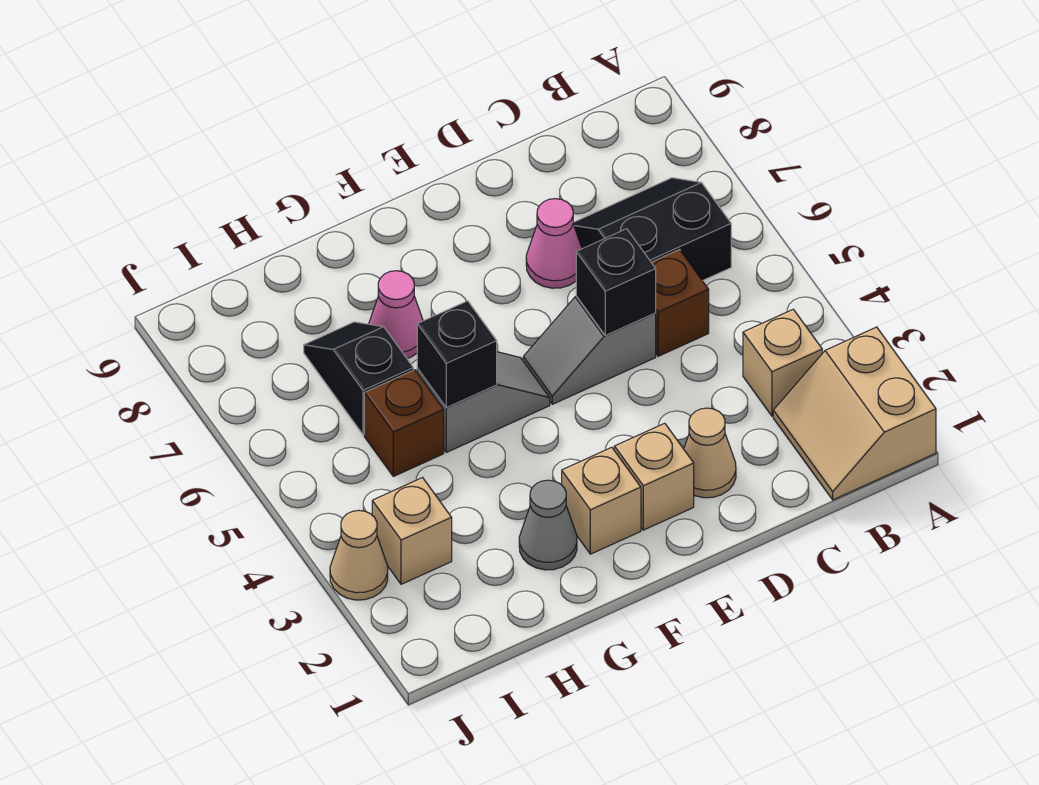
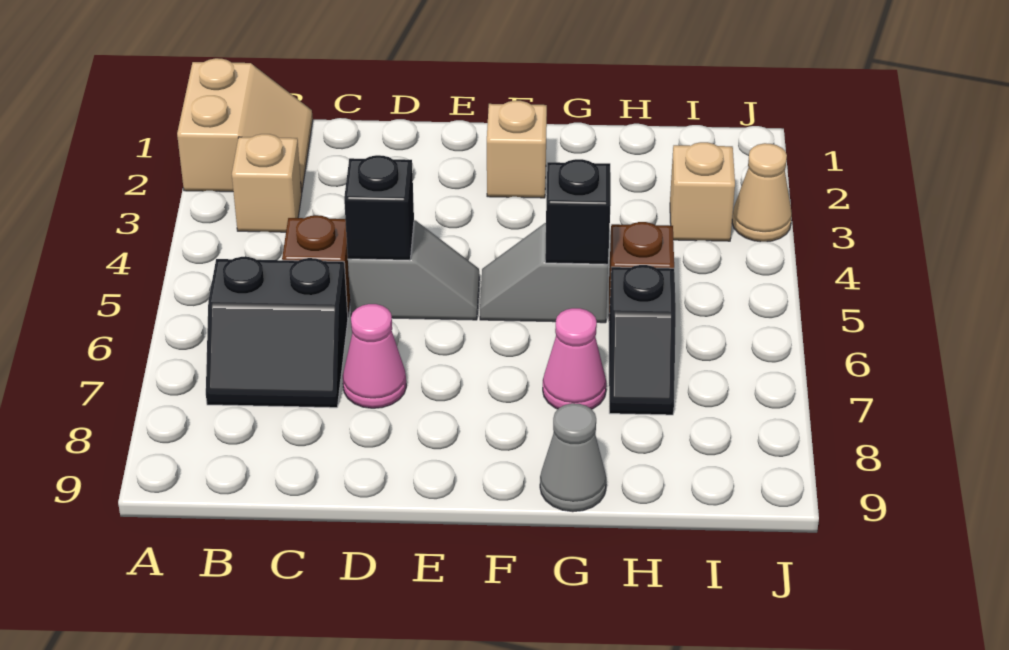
tan 1x1 cone [684,408,736,498] -> none
tan 1x1 brick [614,423,694,530] -> none
grey 1x1 cone [519,480,577,570] -> grey 1x1 cone moved to [540,403,606,512]

